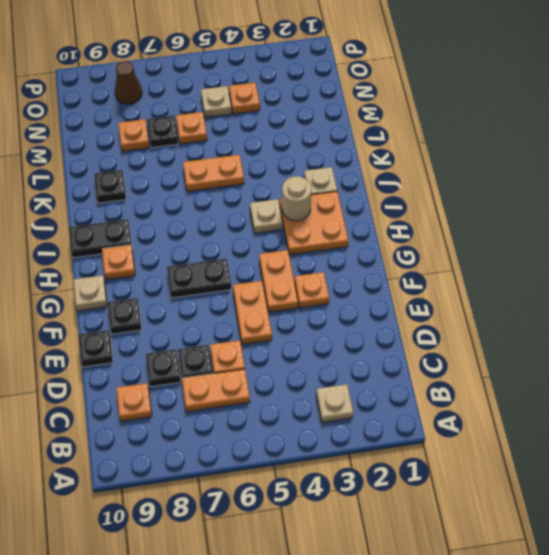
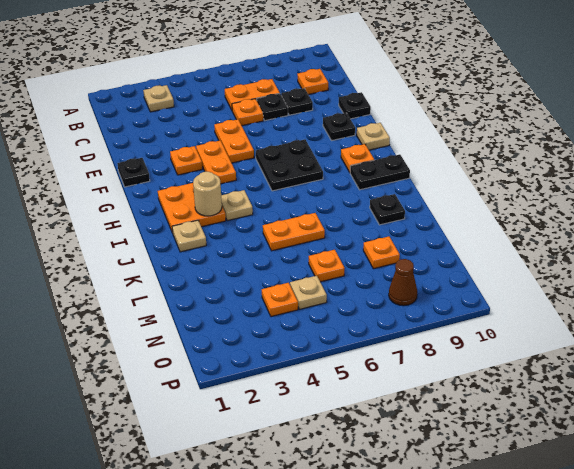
black 1x2 plate [167,258,231,298] -> black 2x2 plate [256,139,323,191]
black 1x1 plate [147,116,178,148] -> black 1x1 plate moved to [117,158,150,187]

